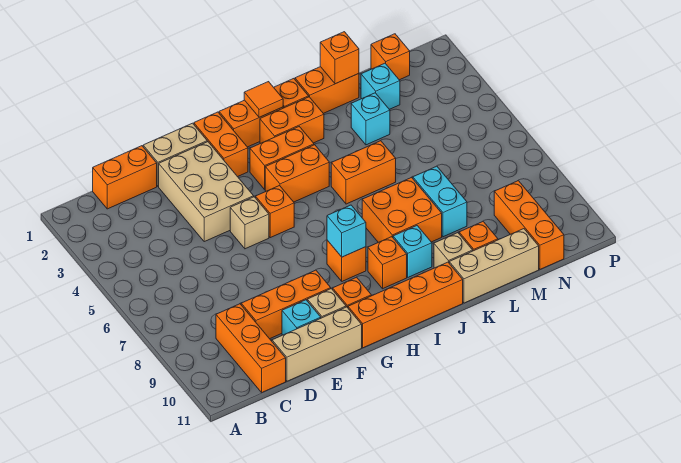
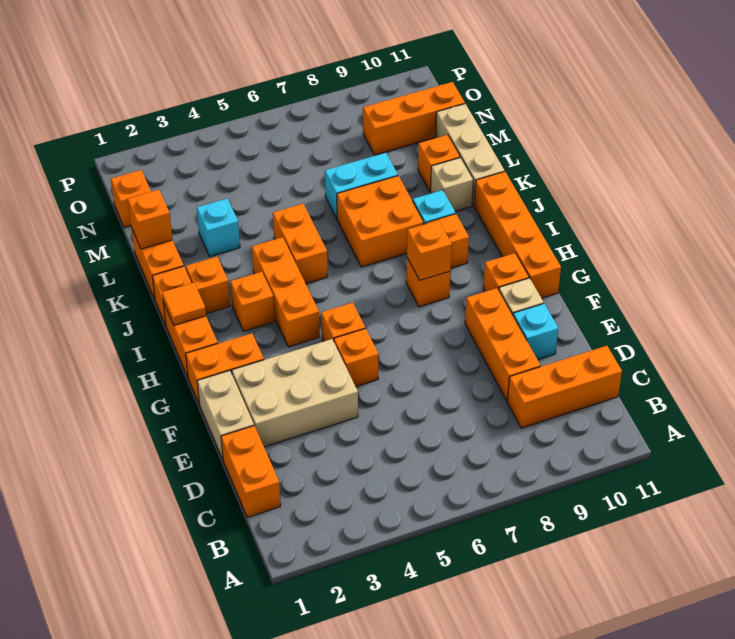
tan 1x3 brick [272,307,362,381] -> none
tan 1x1 brick [230,197,269,249] -> orange 1x1 brick [334,329,378,387]
orange 1x2 brick [250,127,314,189] -> orange 1x1 brick [230,272,275,331]
orange 1x2 brick [265,145,329,202] -> orange 1x3 brick [252,237,320,347]
cyan 1x1 brick [327,205,366,257] -> orange 1x1 brick [407,220,452,280]
orange 1x2 brick [260,97,324,143] -> orange 1x1 brick [186,257,230,314]
cyan 1x1 brick [361,63,400,109] -> none

